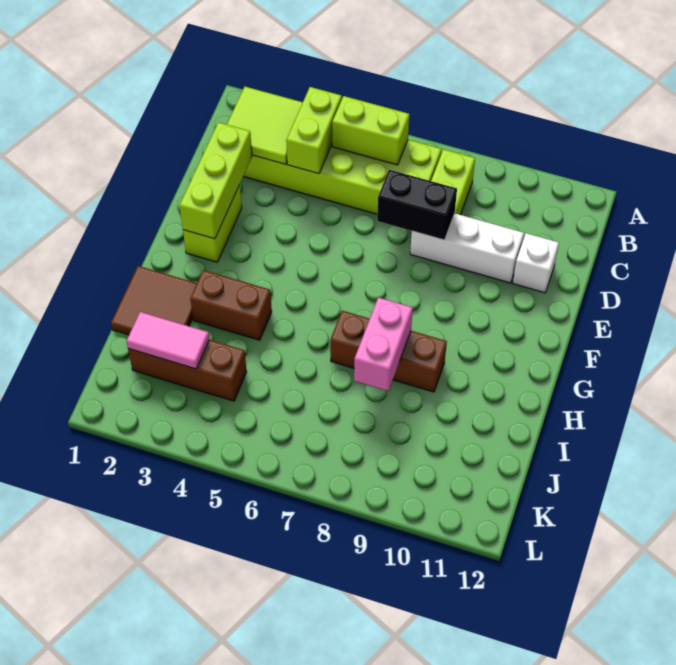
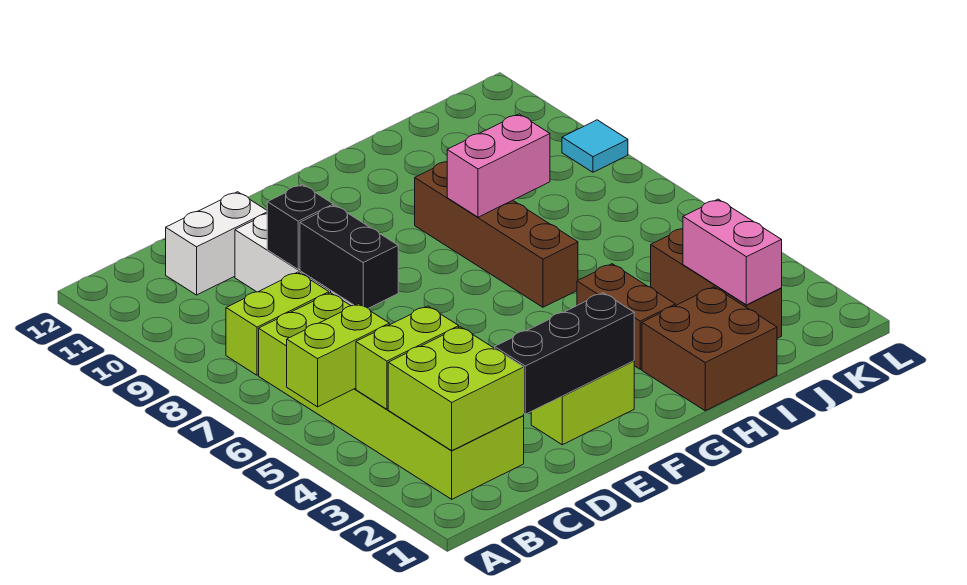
lime 2x2 tile [227,87,303,164] -> lime 2x2 brick [388,327,524,450]
lime 1x2 brick [332,96,409,165] -> lime 1x2 brick turned to [287,304,389,407]
lime 1x3 brick [180,122,252,239] -> black 1x3 brick [495,293,634,414]
none -> black 1x1 brick [267,184,333,269]
white 1x1 brick [513,233,559,293] -> white 1x2 brick [166,192,267,295]
brown 2x2 tile [111,266,197,335] -> brown 2x2 brick [642,287,777,411]
brown 1x3 brick [330,311,447,392] -> brown 1x4 brick [415,162,578,307]
pink 1x2 tile [126,312,209,369] -> pink 1x2 brick [683,199,782,305]
none -> cyan 1x1 tile [562,120,628,172]

